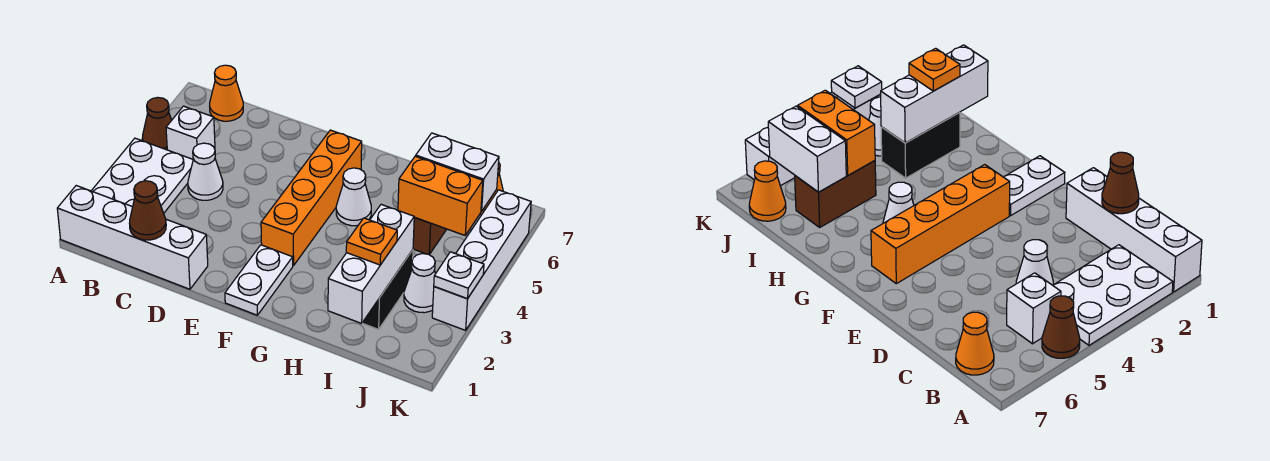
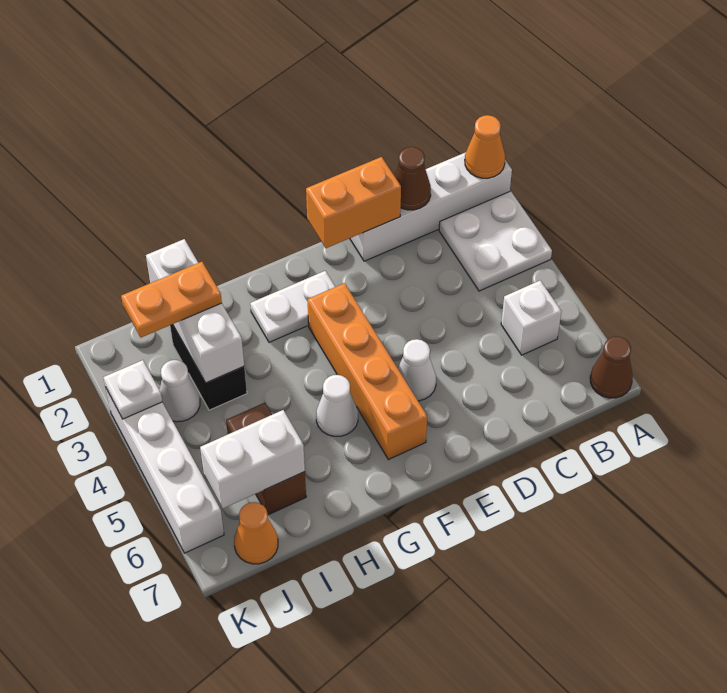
white 2x3 plate [92,138,193,213] -> white 2x2 plate [439,191,552,291]
brown 1x1 cone [142,97,172,150] -> brown 1x1 cone moved to [590,336,633,398]
orange 1x1 cone [210,65,243,121] -> orange 1x1 cone moved to [465,115,505,178]
white 1x1 cone [188,143,223,200] -> white 1x1 cone moved to [398,339,436,401]
white 1x2 plate [225,245,293,315] -> white 1x2 plate turned to [250,271,335,342]
orange 1x1 plate [346,218,397,265] -> orange 1x2 plate [121,262,222,337]
orange 1x2 brick [398,156,483,235] -> orange 1x2 brick moved to [306,157,401,248]

